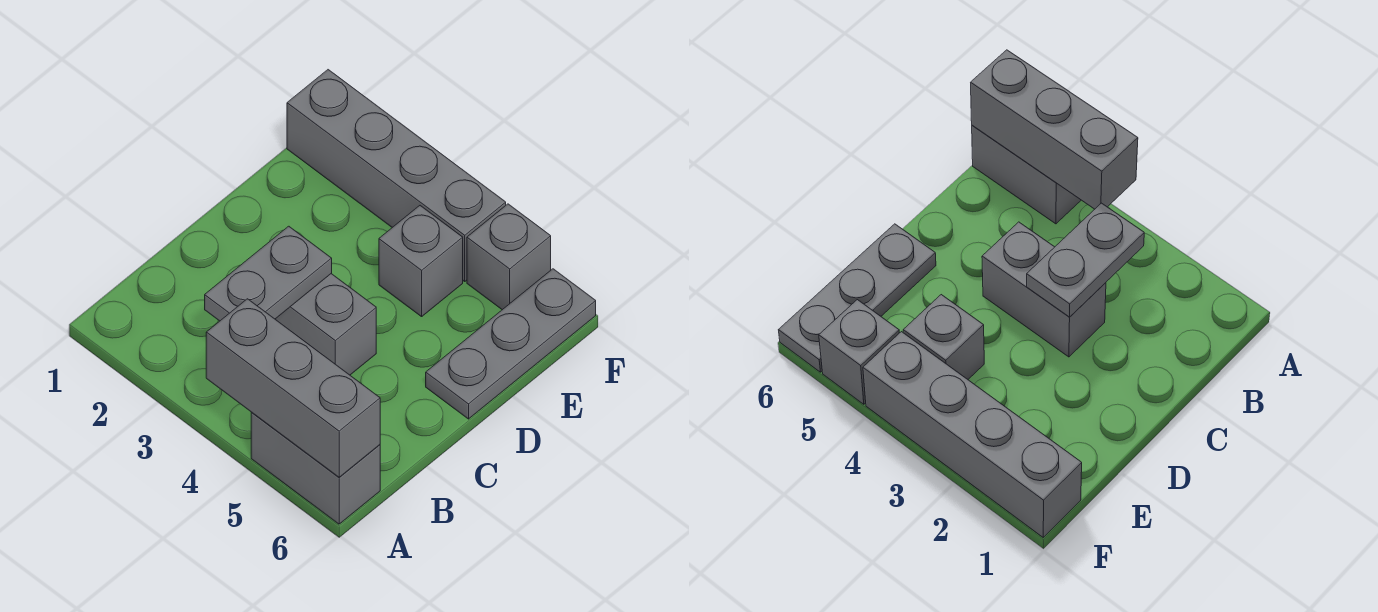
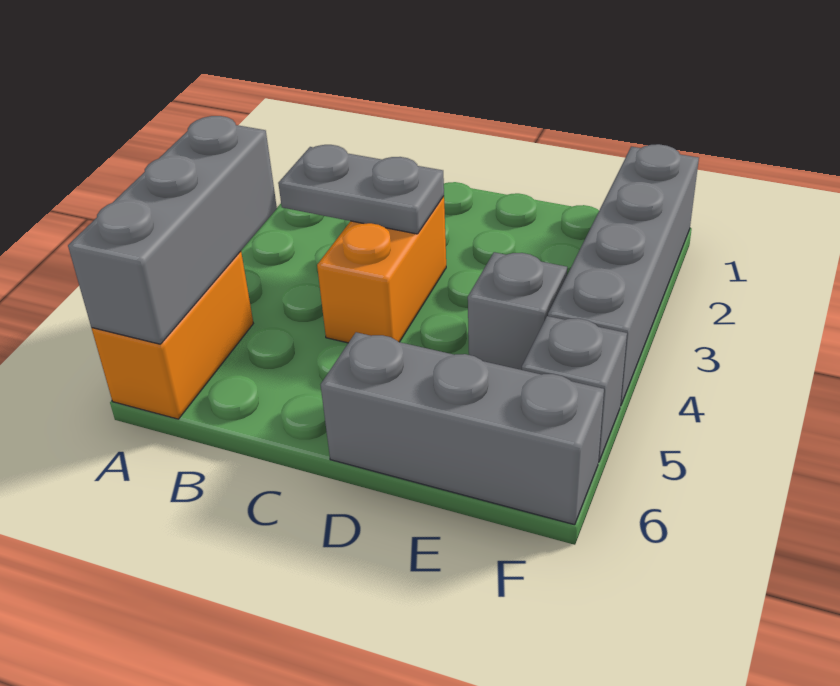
grey 1x2 brick [251,413,380,524] -> orange 1x2 brick [92,251,253,419]
grey 1x2 brick [275,274,376,375] -> orange 1x2 brick [317,196,446,343]
grey 1x3 plate [426,269,596,419] -> grey 1x3 brick [321,332,604,525]

